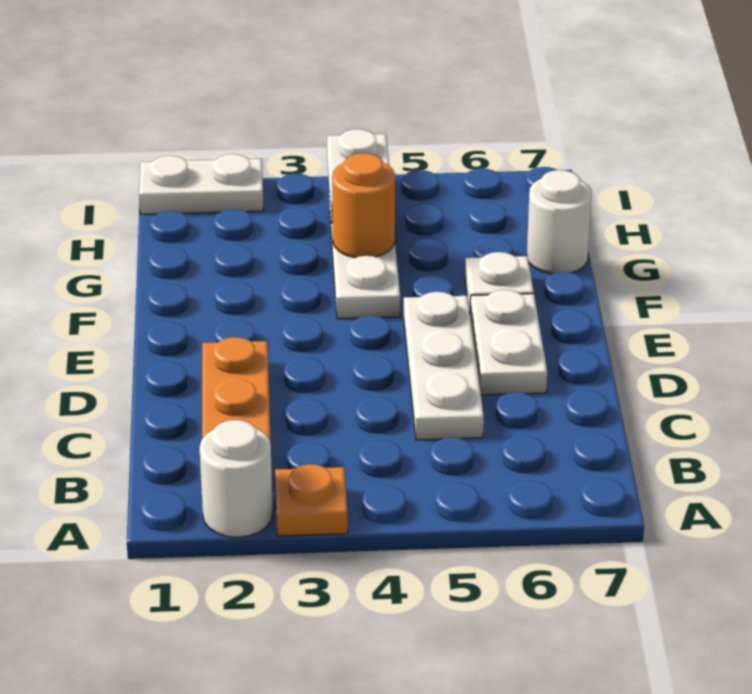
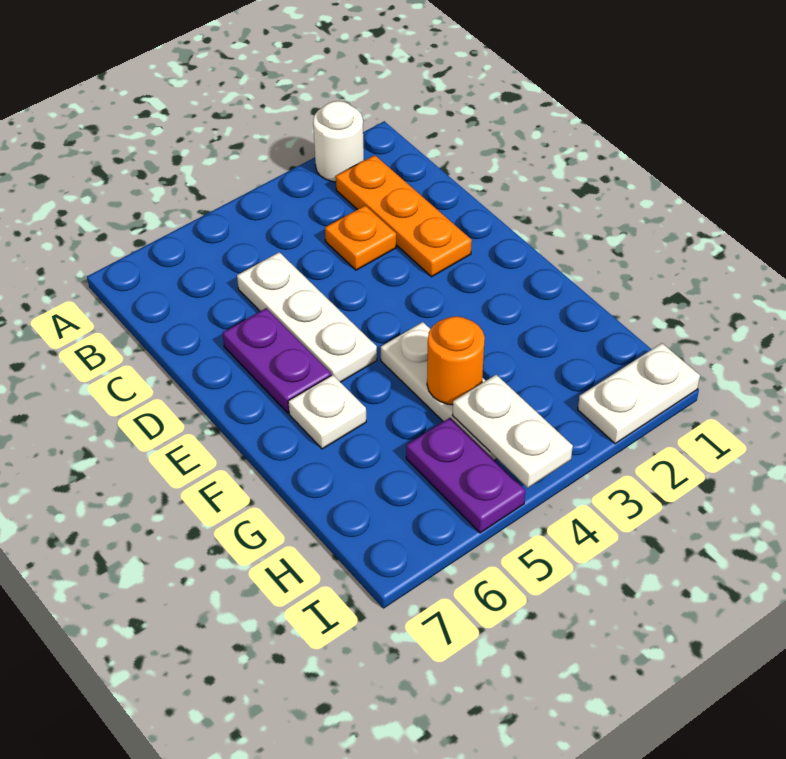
orange 1x1 plate [275,464,348,536] -> orange 1x1 plate moved to [325,206,396,270]
white 1x2 plate [470,290,547,395] -> purple 1x2 plate [223,308,331,413]
white 1x1 round brick [527,170,591,274] -> none
none -> purple 1x2 plate [406,418,525,533]

